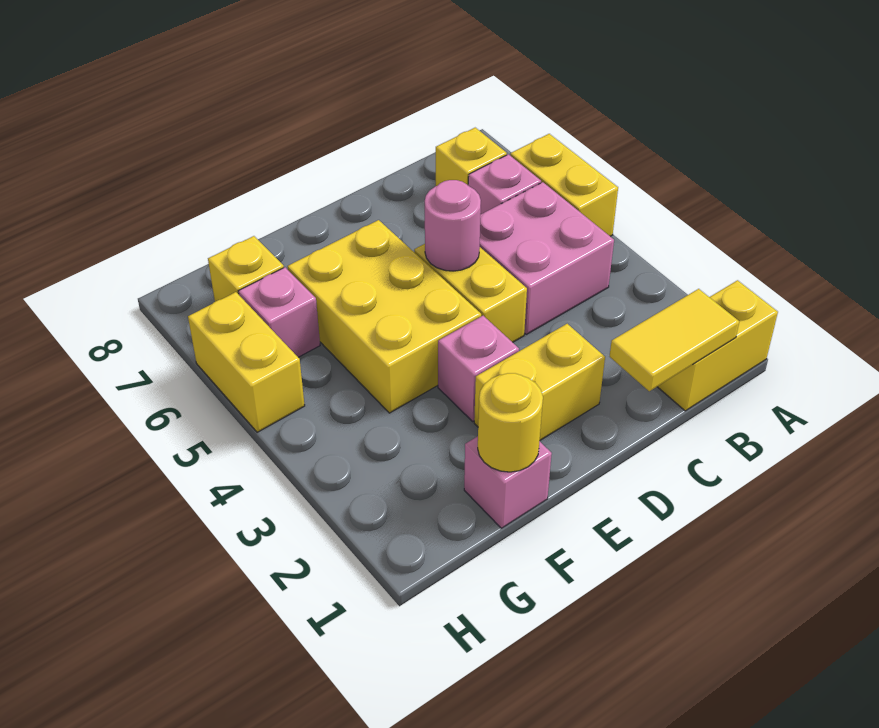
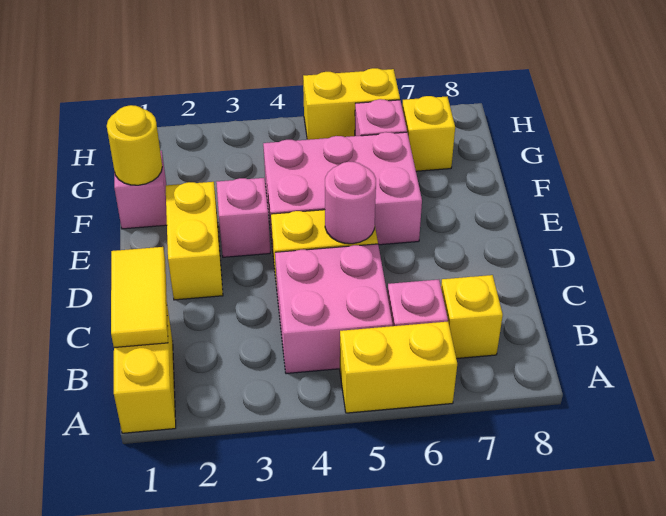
yellow 2x3 brick [287,220,481,413] -> pink 2x3 brick [263,132,422,250]

